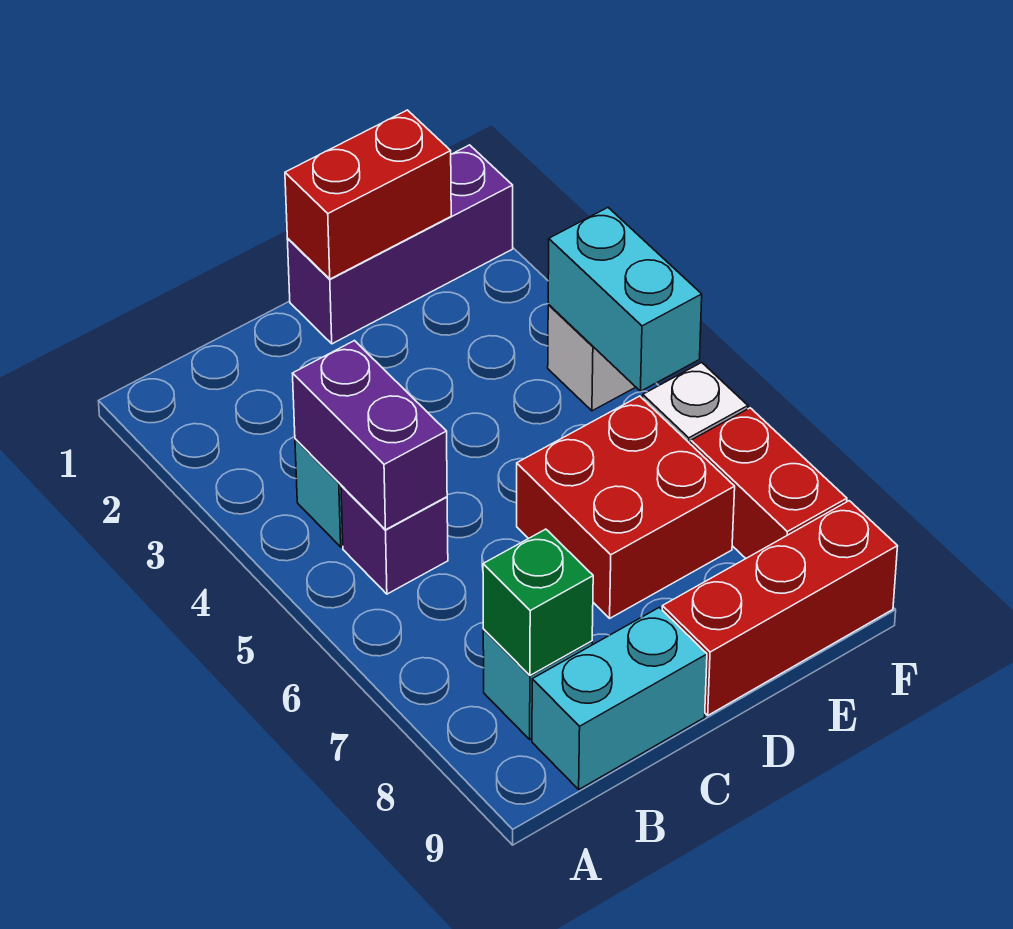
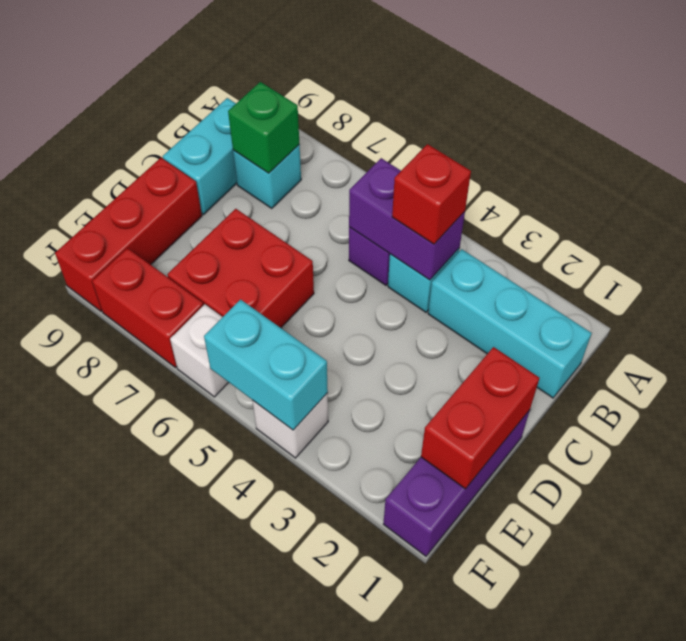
none -> cyan 1x3 brick [428,249,592,398]
none -> red 1x1 brick [392,144,471,244]

